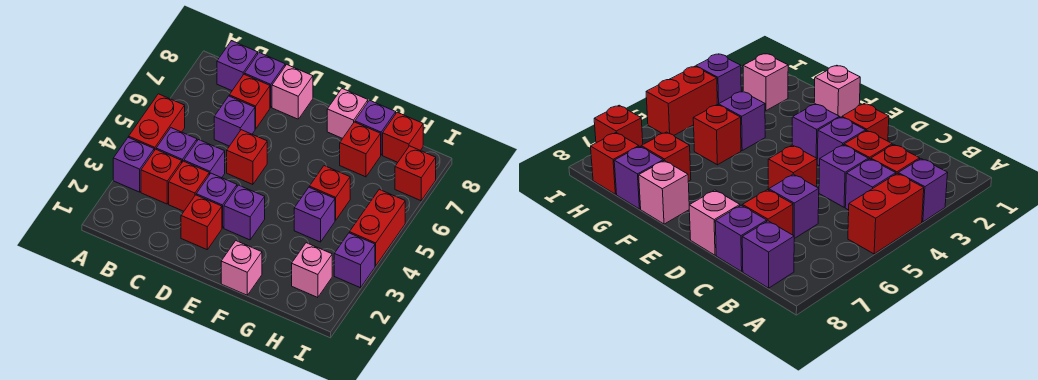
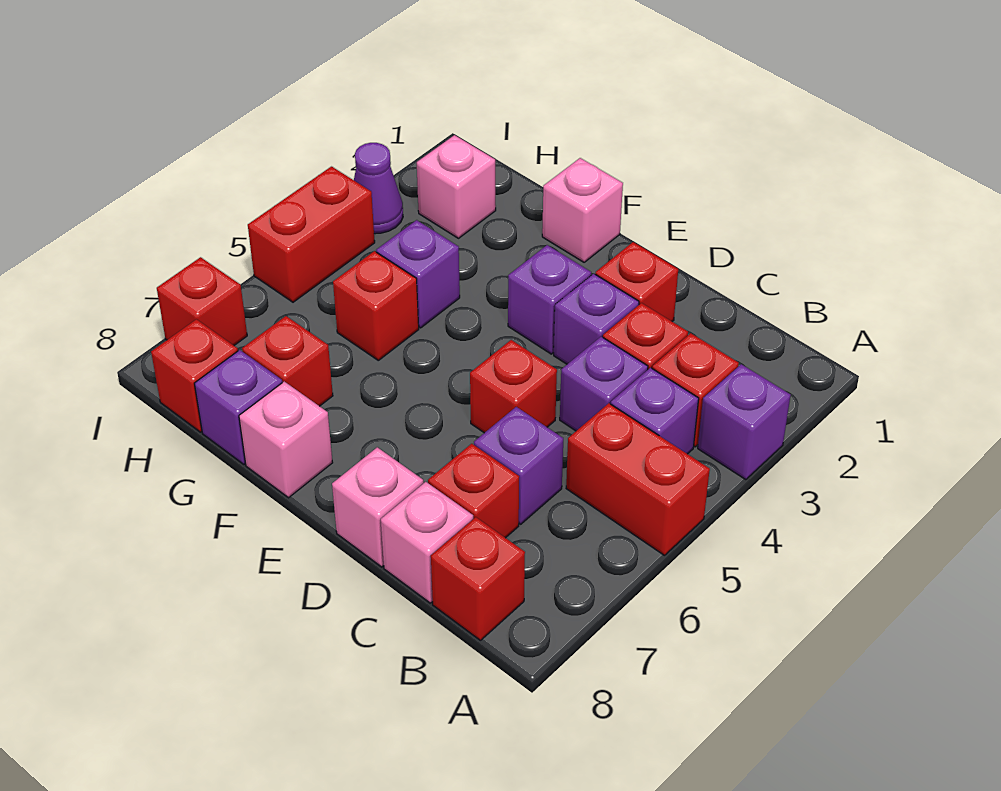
red 1x2 brick [129,94,185,151] -> red 1x2 brick turned to [566,403,710,555]
purple 1x1 brick [217,41,258,91] -> red 1x1 brick [431,517,525,640]
purple 1x1 brick [245,53,285,107] -> pink 1x1 brick [381,482,473,603]
purple 1x1 brick [334,233,375,288] -> purple 1x1 cone [354,143,403,234]

